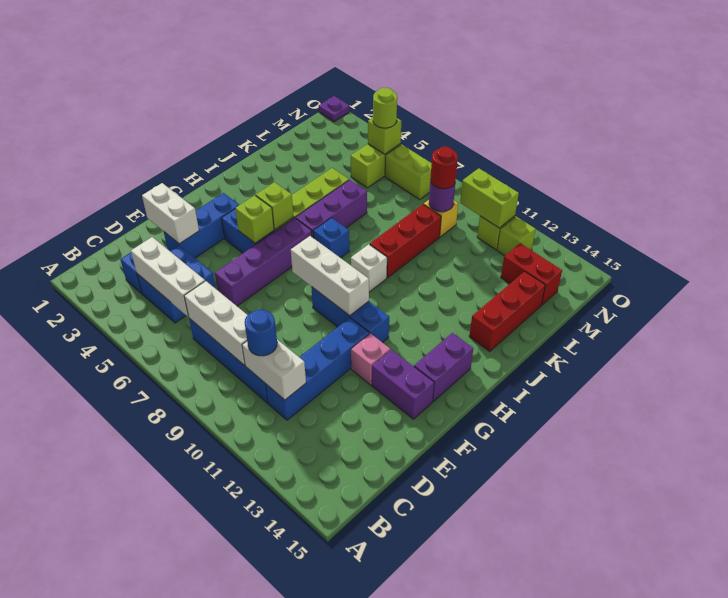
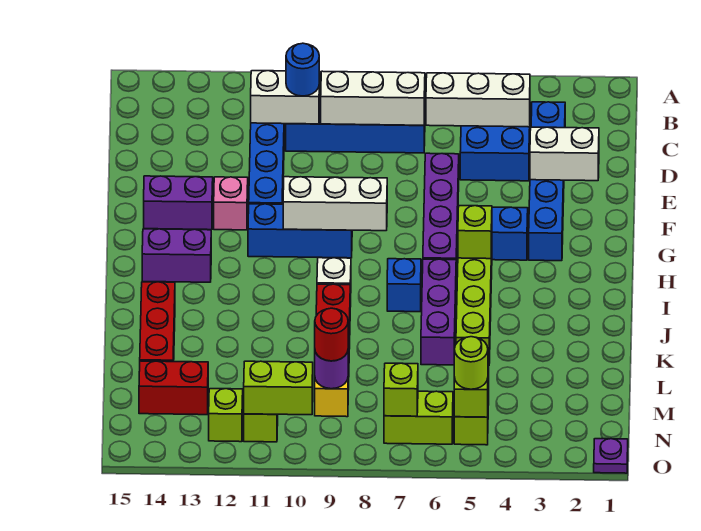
lime 1x1 brick [235,195,274,243] -> lime 1x1 brick moved to [384,363,418,416]
purple 1x2 brick [414,333,473,401] -> purple 1x2 brick turned to [142,229,211,282]

